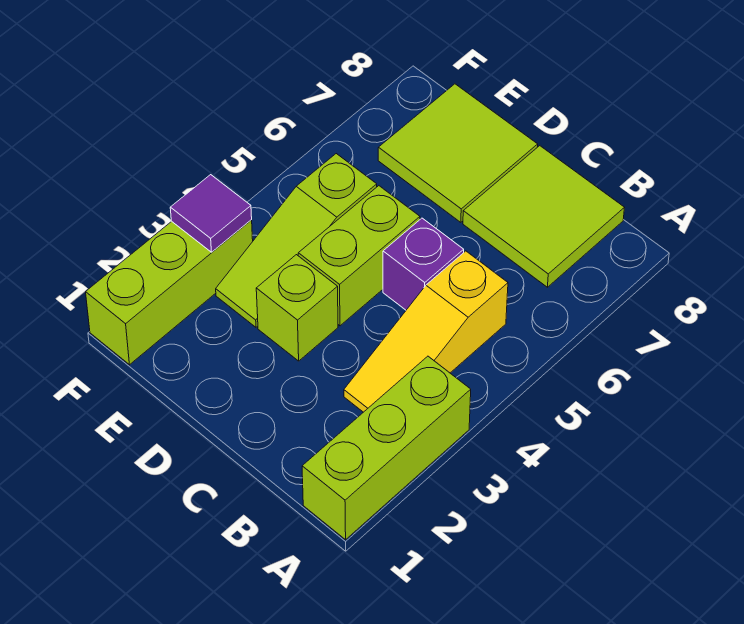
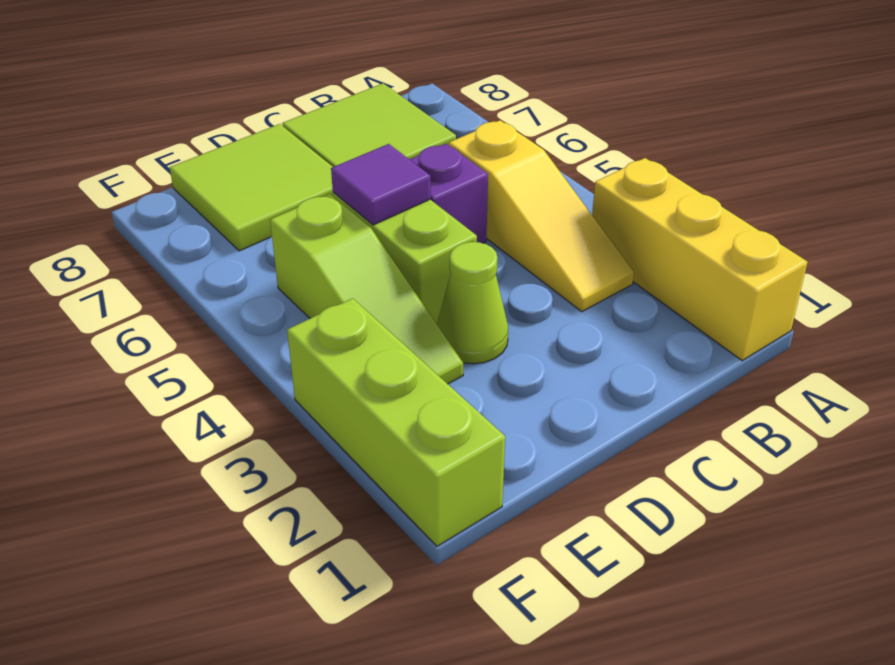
lime 1x3 brick [302,356,471,540] -> yellow 1x3 brick [592,158,807,361]
lime 1x1 brick [256,255,338,361] -> lime 1x1 cone [437,242,508,364]
purple 1x1 tile [170,175,252,252] -> purple 1x1 tile moved to [331,144,431,225]

